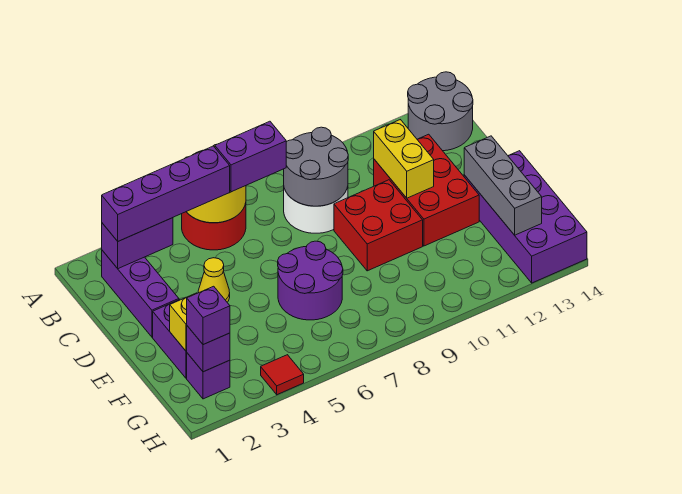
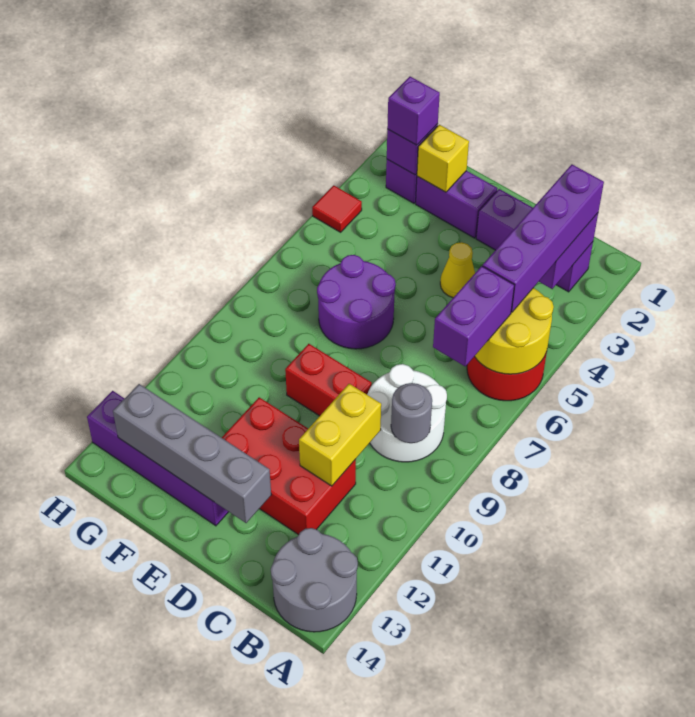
grey 2x2 round brick [284,127,348,206] -> grey 1x1 round brick [391,383,432,443]
yellow 1x2 brick [374,120,434,198] -> yellow 1x2 brick turned to [299,384,381,486]
red 2x2 brick [334,180,423,271] -> red 1x2 brick [285,344,372,416]
purple 2x4 brick [464,151,587,283] -> purple 1x4 brick [87,391,228,526]
grey 1x3 brick [464,136,542,235] -> grey 1x4 brick [113,384,271,523]

